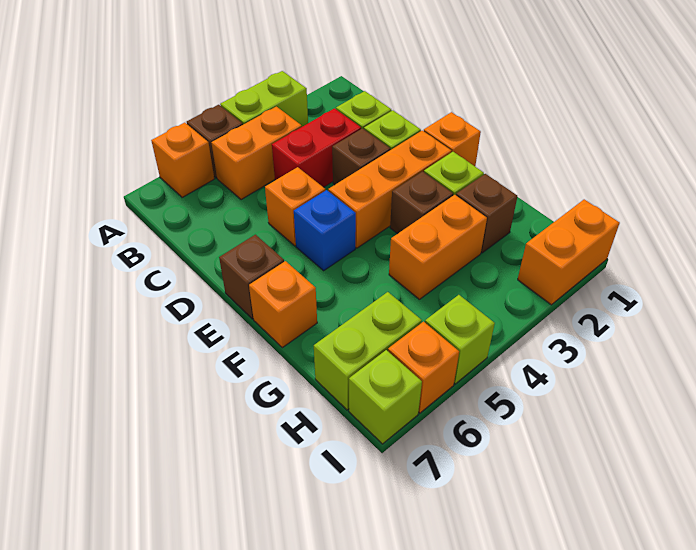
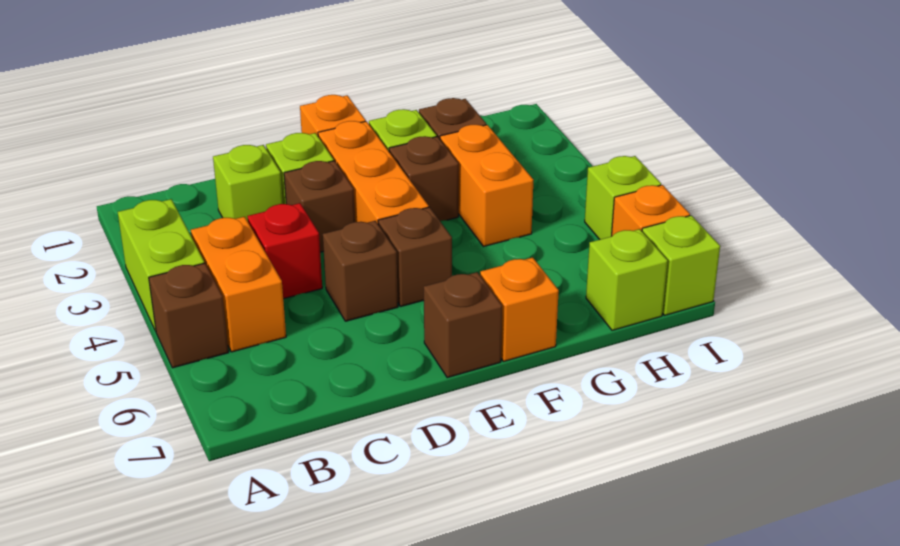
orange 1x1 brick [151,123,214,197] -> none
red 1x2 brick [272,108,361,187] -> red 1x1 brick [247,203,322,299]
orange 1x1 brick [265,167,325,246] -> brown 1x1 brick [323,221,398,321]
blue 1x1 brick [294,190,356,271] -> brown 1x1 brick [378,207,452,307]
lime 1x2 brick [314,292,422,410] -> lime 1x1 brick [586,229,668,330]
orange 1x2 brick [518,199,620,305] -> none

